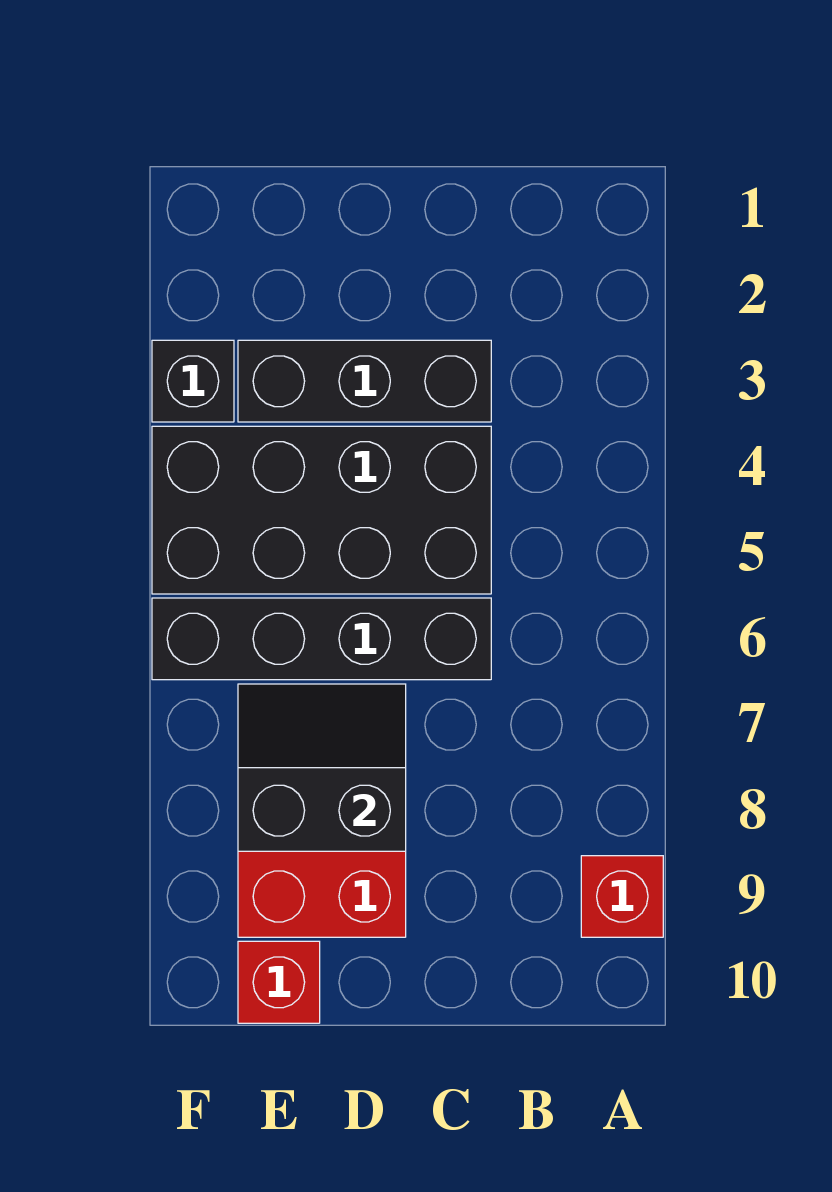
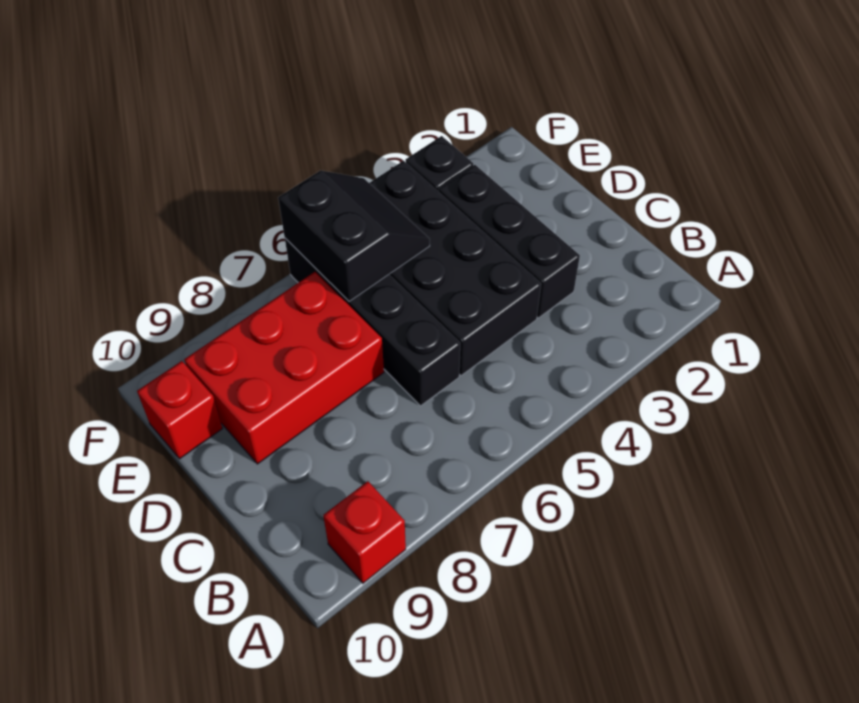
black 2x2 slope [238,684,406,851] -> black 2x2 slope moved to [278,171,430,301]

